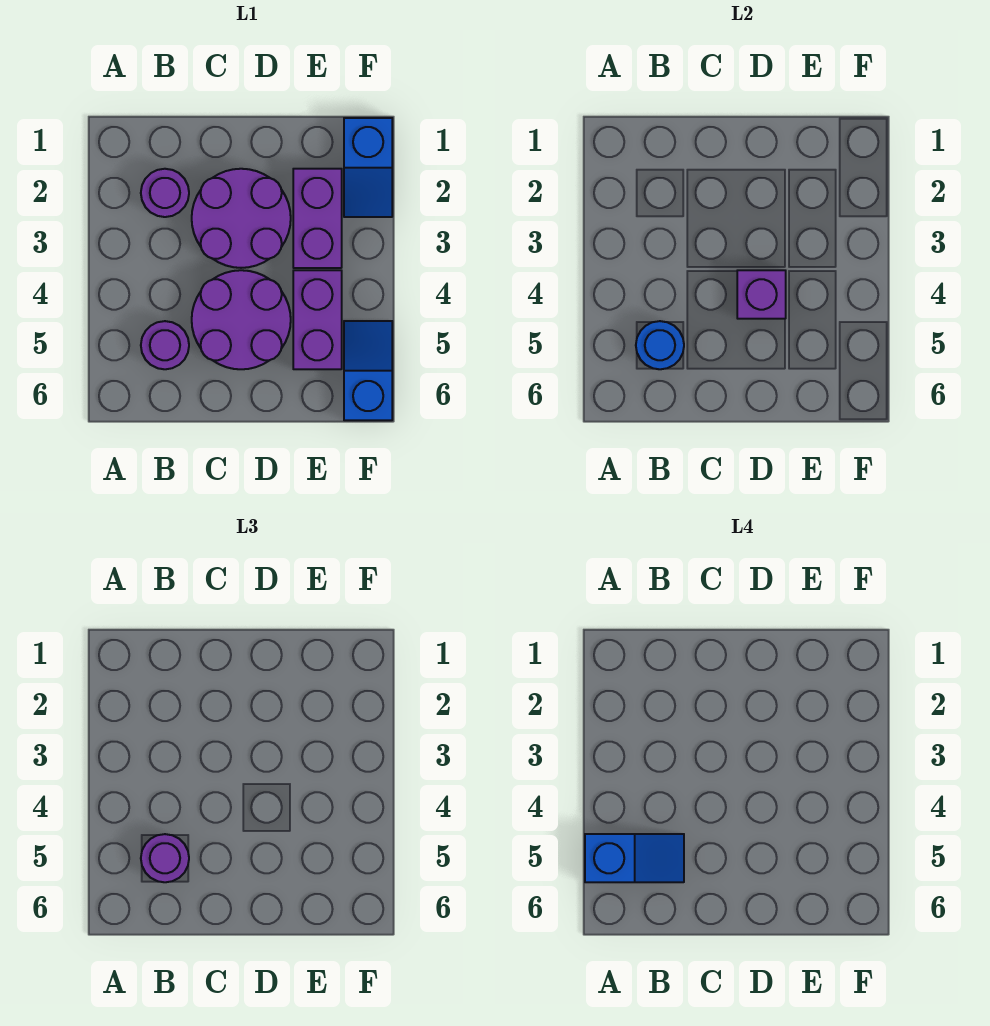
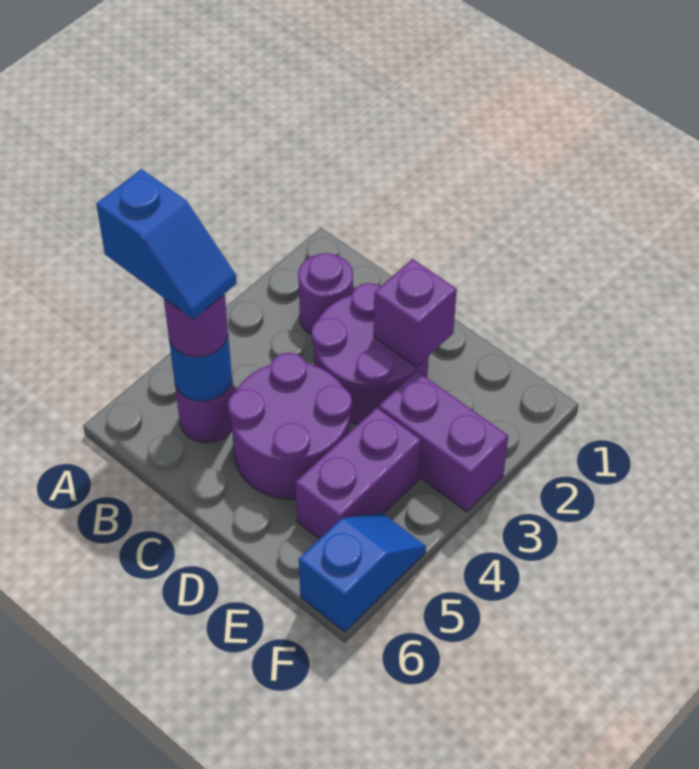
purple 1x1 brick [737,270,786,319] -> purple 1x1 brick moved to [374,259,457,367]
purple 1x2 brick [293,169,342,268] -> purple 1x2 brick turned to [379,371,508,512]
blue 1x2 slope [344,118,392,217] -> none

